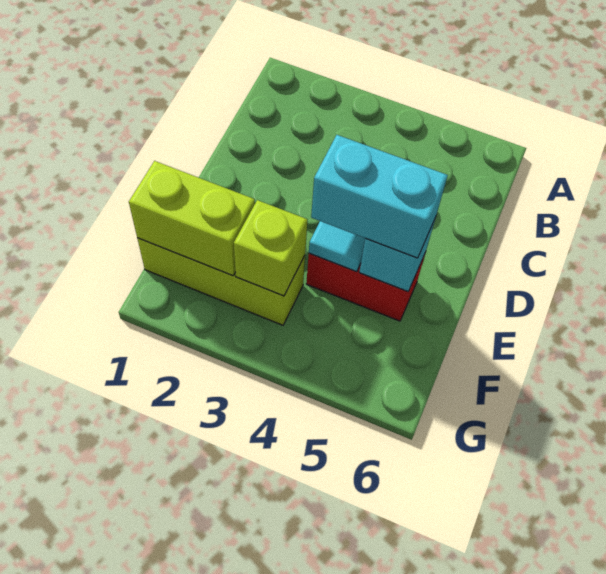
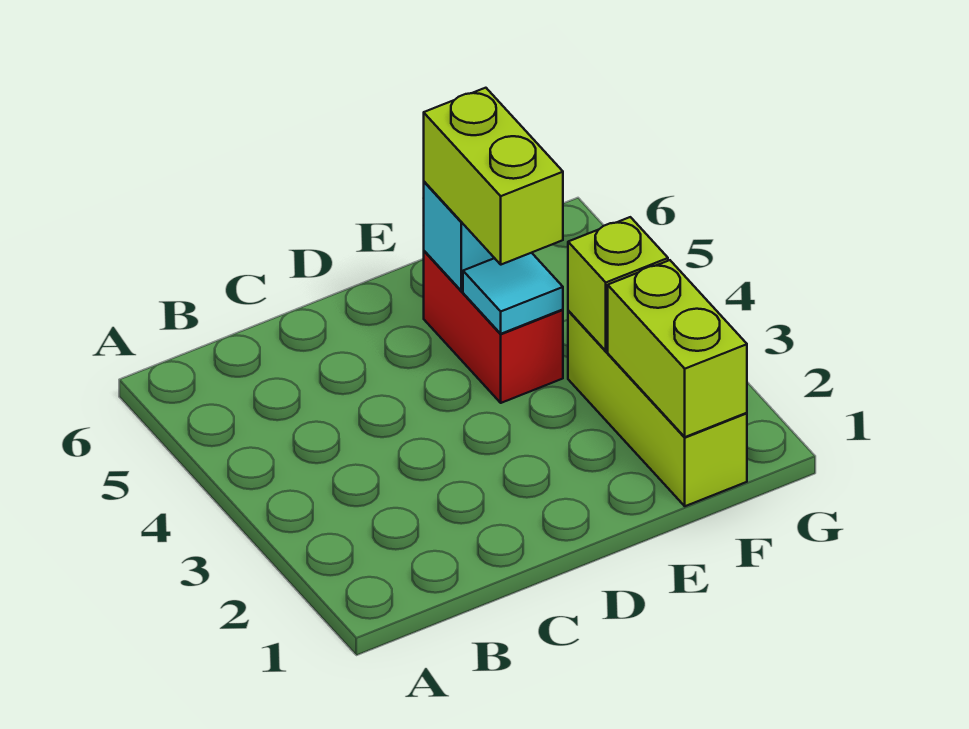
cyan 1x2 brick [311,135,448,258] -> lime 1x2 brick [424,88,563,265]

